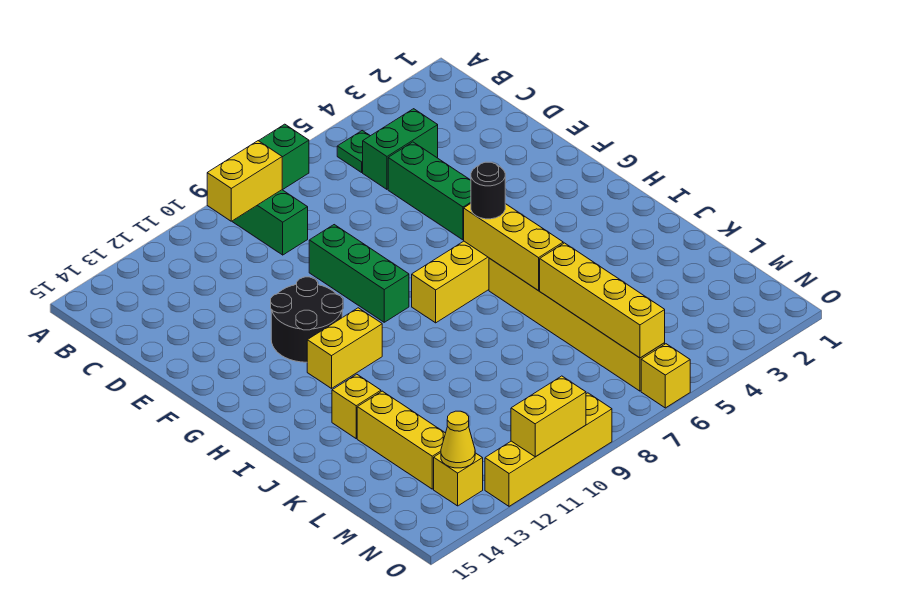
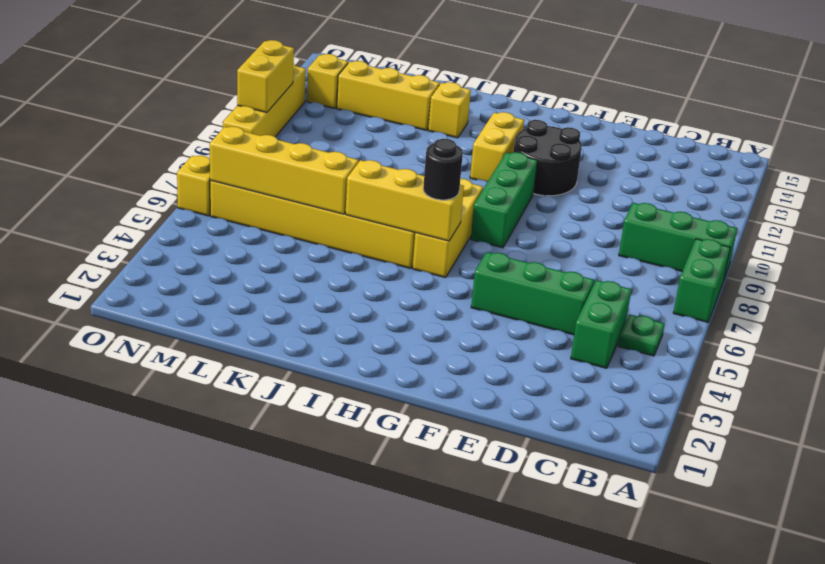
yellow 1x2 brick [207,141,282,221] -> none
green 1x3 brick [309,225,409,322] -> green 1x3 brick turned to [471,152,538,248]
yellow 1x1 cone [441,411,475,468] -> none

